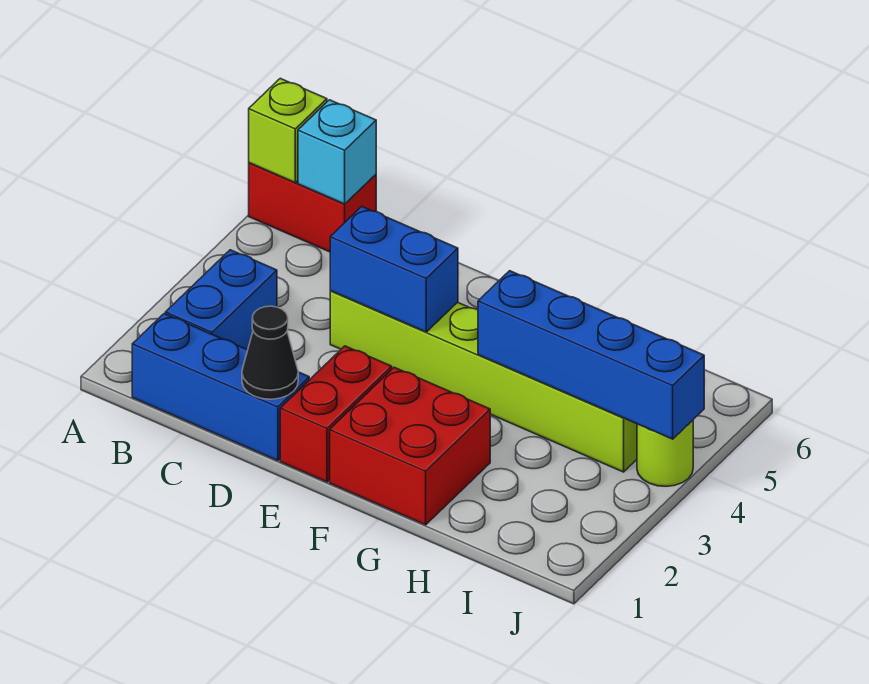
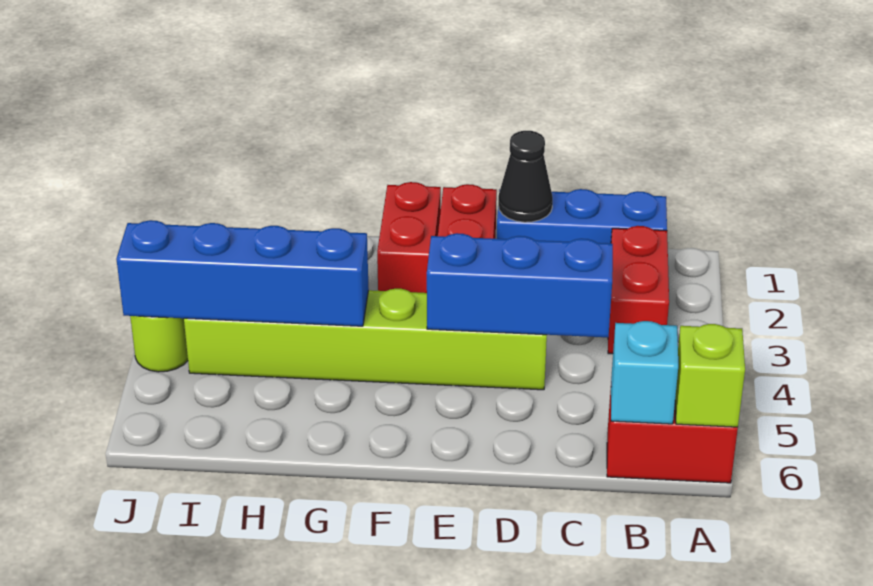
blue 1x2 brick [165,250,277,350] -> red 1x2 brick [608,226,669,354]
blue 1x2 brick [330,207,458,332] -> blue 1x3 brick [427,233,613,337]
red 2x2 brick [330,367,490,525] -> red 1x2 brick [377,182,441,293]

